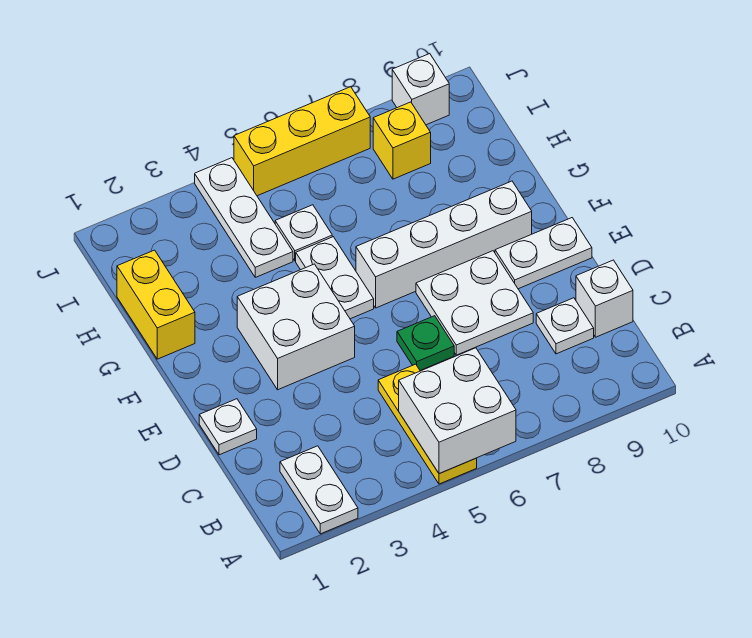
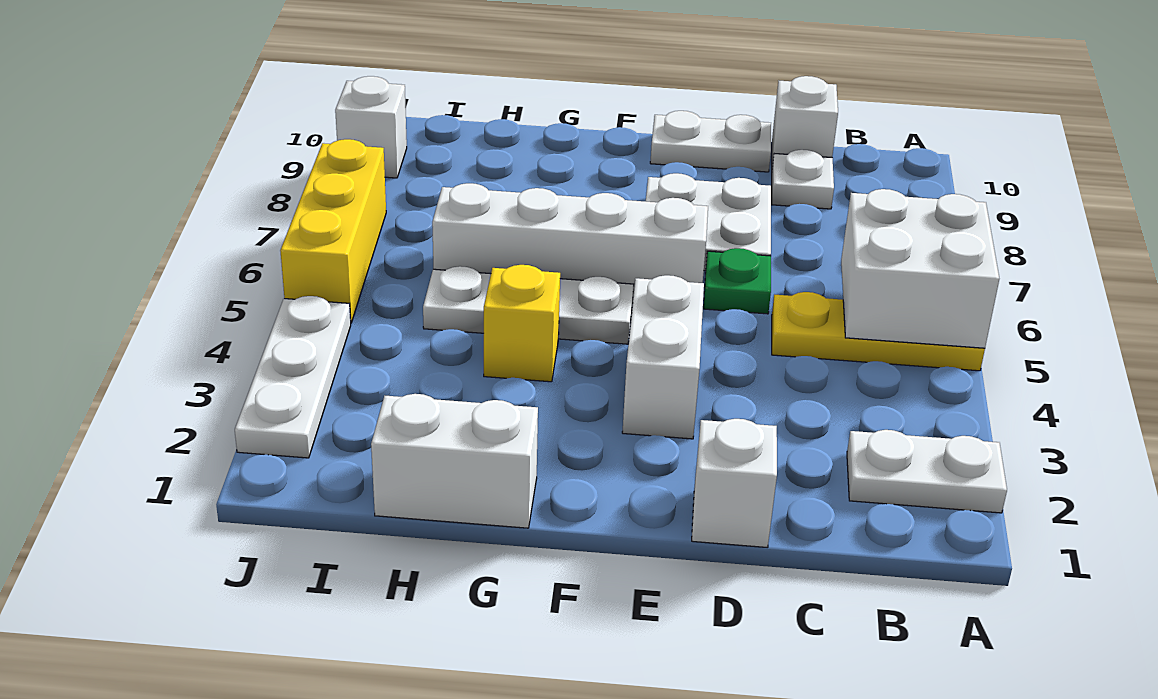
white 1x1 plate [199,399,257,455] -> white 1x1 brick [692,419,777,548]
white 2x2 brick [237,264,355,390] -> white 1x2 brick [622,275,704,439]
white 1x2 plate [495,218,592,289] -> white 1x2 plate turned to [650,111,771,172]
white 1x4 brick [356,181,532,308] -> white 1x4 brick turned to [432,183,708,297]
yellow 1x2 brick [117,250,195,359] -> white 1x2 brick [371,394,538,528]
white 1x3 plate [195,158,293,277] -> white 1x3 plate turned to [235,296,351,458]
yellow 1x1 brick [373,102,431,179] -> yellow 1x1 brick moved to [484,265,560,382]

